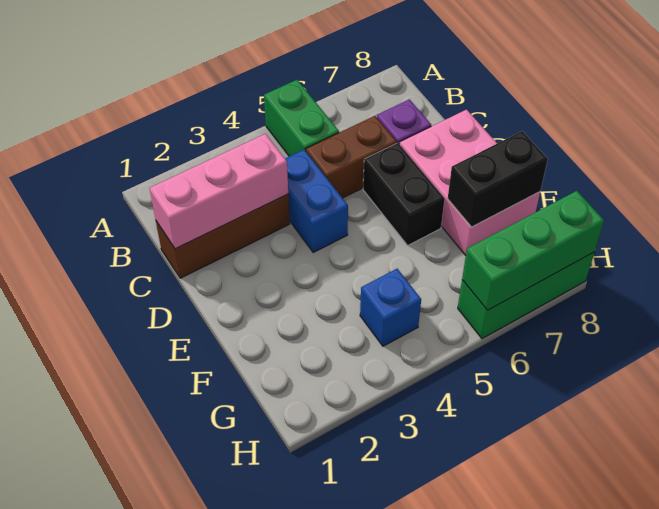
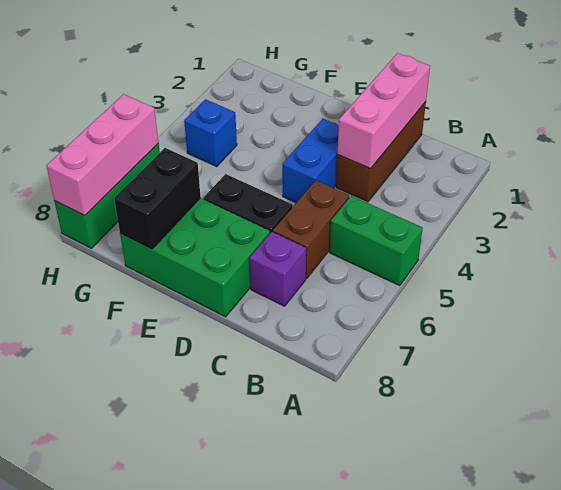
blue 1x2 brick [285,150,348,252] -> blue 1x2 brick turned to [282,119,339,203]
pink 2x3 brick [399,110,540,256] -> green 2x3 brick [120,198,270,317]
green 1x3 brick [462,191,604,310] -> pink 1x3 brick [46,94,158,215]

